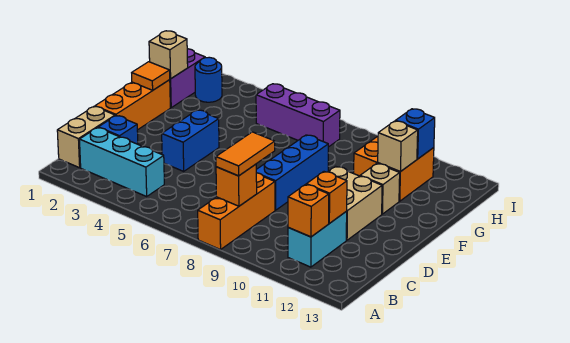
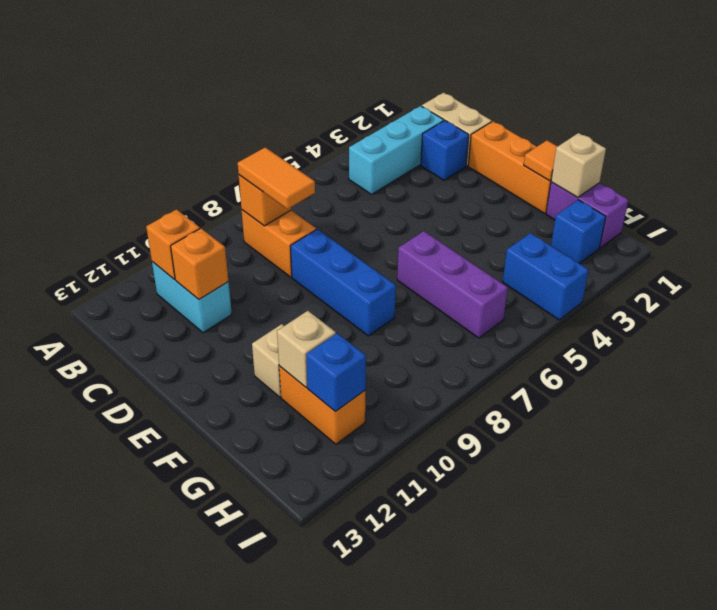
orange 1x3 brick [198,173,275,250] -> orange 1x2 brick [242,210,316,277]
blue 1x2 brick [162,110,219,171] -> blue 1x2 brick moved to [503,233,588,320]
tan 2x2 brick [328,166,382,240] -> none
orange 2x2 brick [354,136,434,201] -> orange 1x2 brick [279,366,365,444]
blue 1x1 round brick [195,57,222,102] -> blue 1x1 brick [551,200,606,264]
purple 1x3 brick [256,84,340,147] -> purple 1x3 brick turned to [397,231,508,338]

